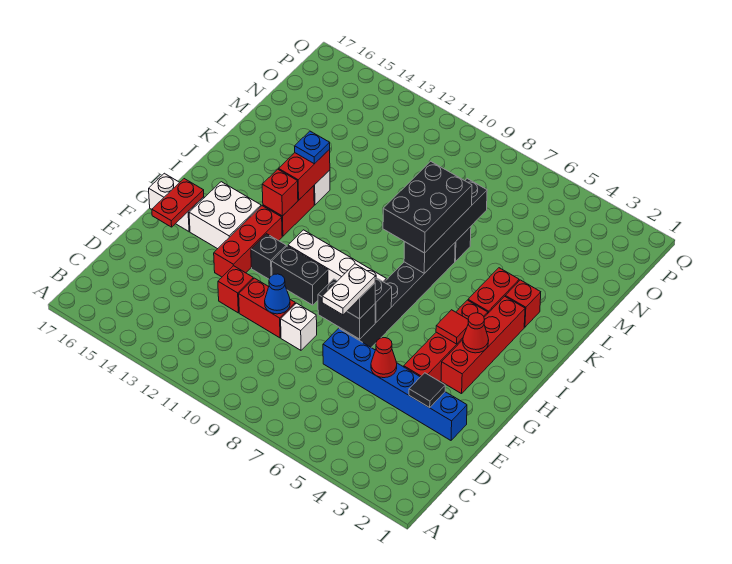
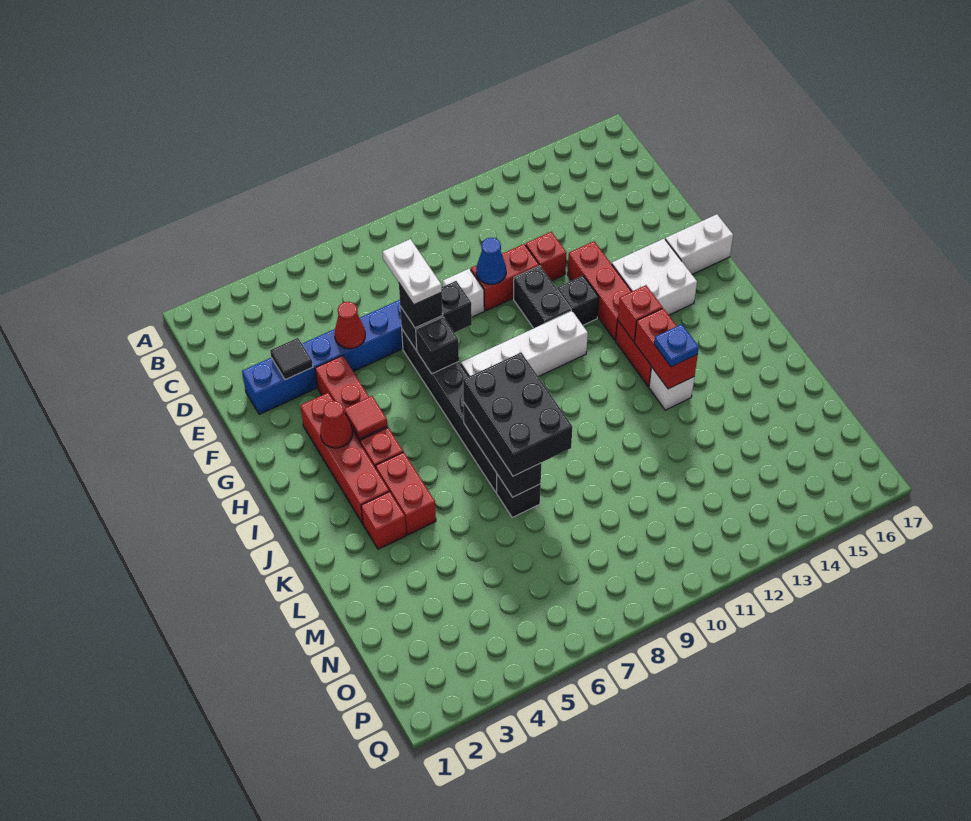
red 1x2 plate [152,179,204,227] -> none
black 1x2 brick [272,246,328,305] -> black 1x2 brick turned to [514,266,571,328]
black 1x4 brick [404,179,487,273] -> black 1x3 brick [464,403,541,497]

